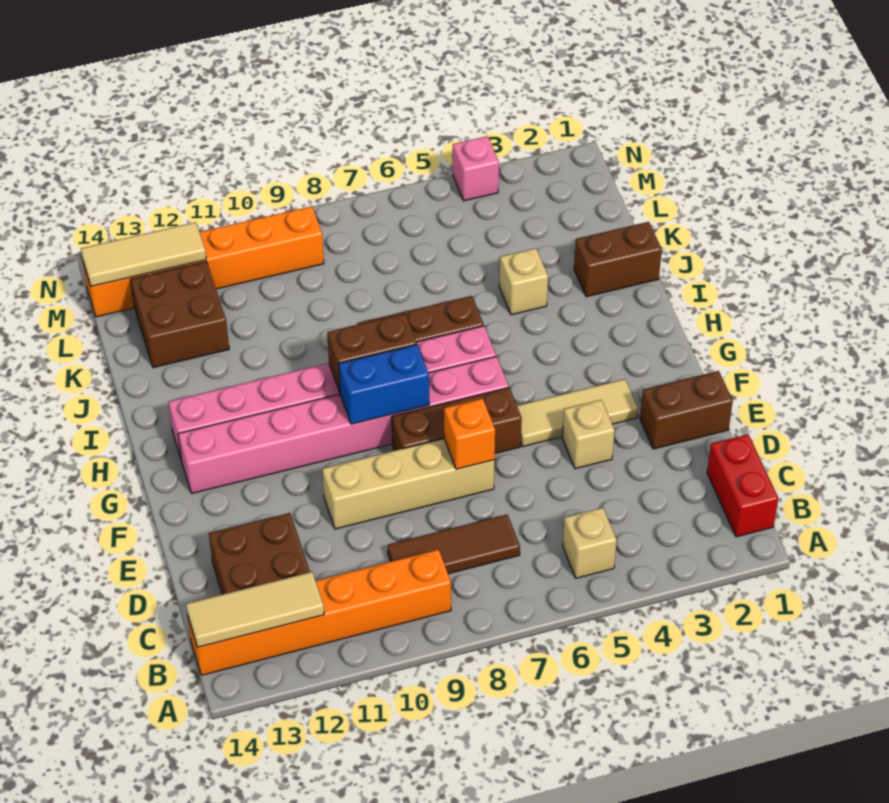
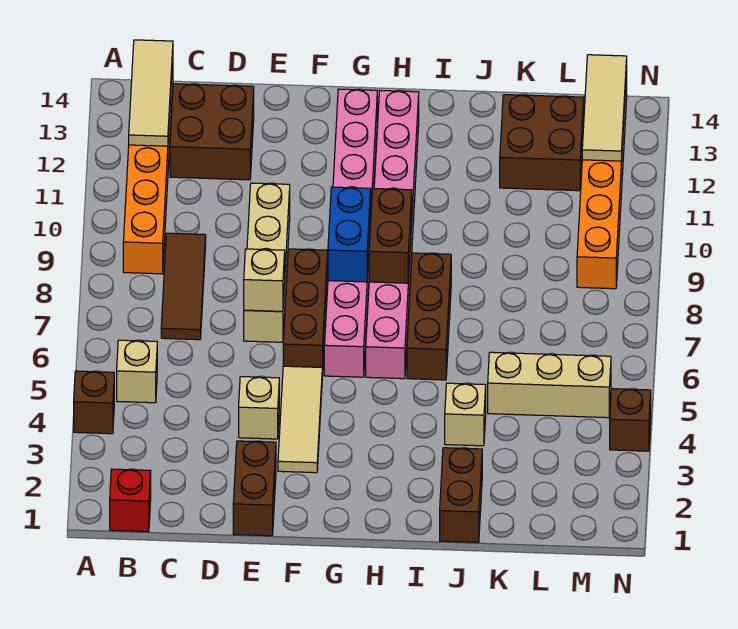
none -> brown 1x1 brick [74,371,114,434]
red 1x2 brick [707,434,778,537] -> red 1x1 brick [110,469,151,532]
orange 1x1 brick [444,399,495,469] -> tan 1x1 brick [244,249,285,311]
none -> tan 1x3 brick [488,352,611,418]
pink 1x1 brick [453,136,499,201] -> brown 1x1 brick [610,389,651,451]

